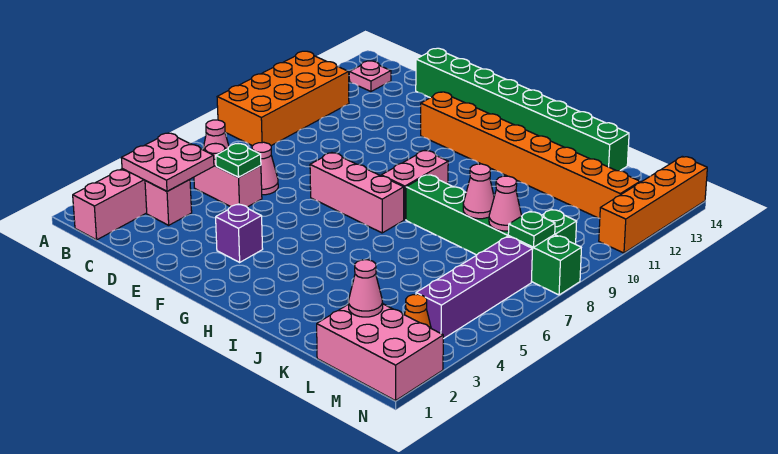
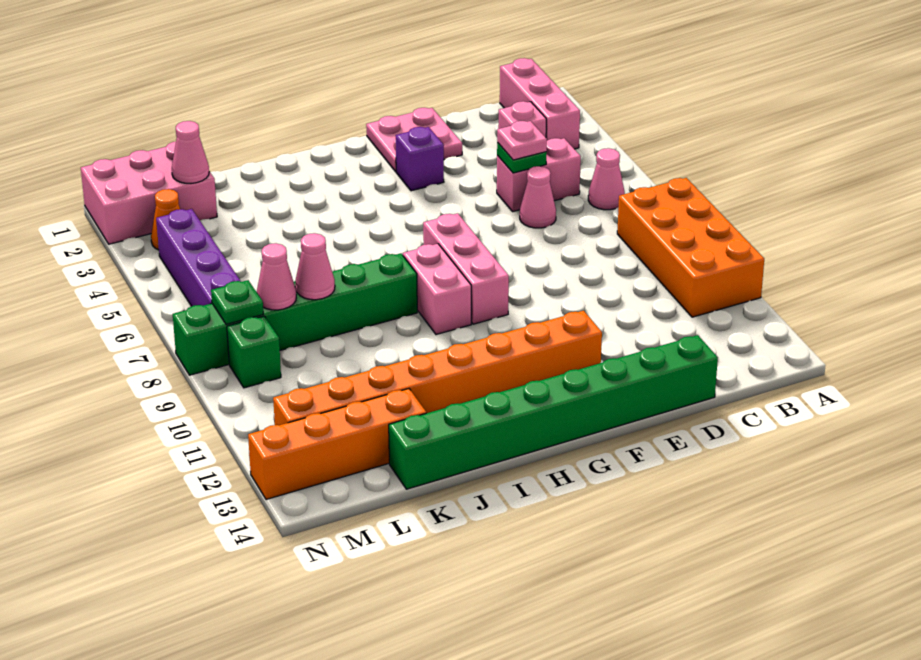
pink 2x2 plate [121,133,214,191] -> pink 2x2 plate moved to [366,108,462,172]
pink 1x1 plate [349,61,391,92] -> pink 1x1 plate moved to [497,121,547,160]
pink 1x3 brick [310,153,404,233] -> pink 1x3 brick turned to [423,213,509,324]
orange 1x4 brick [599,156,707,253] -> orange 1x4 brick turned to [248,389,426,500]

